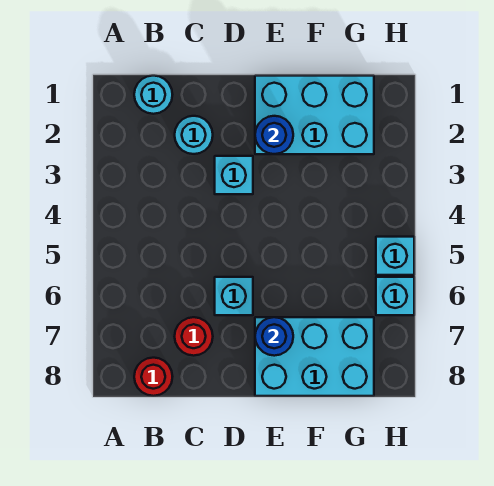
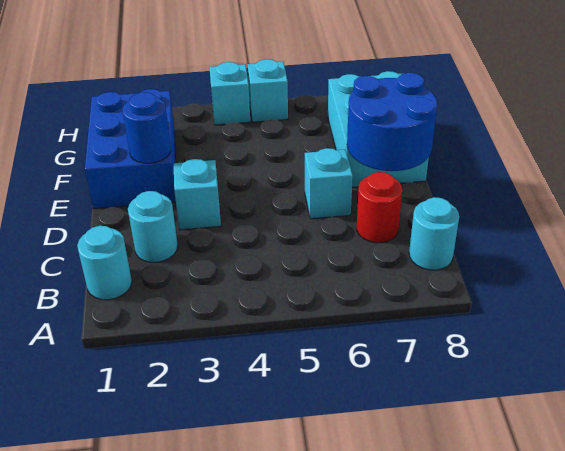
red 1x1 round brick [134,358,173,396] -> cyan 1x1 round brick [409,197,459,270]
cyan 2x3 brick [255,76,374,154] -> blue 2x3 brick [85,89,176,209]
blue 1x1 round brick [255,317,293,356] -> blue 2x2 round brick [347,73,437,171]
cyan 1x1 brick [376,277,414,315] -> cyan 1x1 brick moved to [209,62,250,125]

